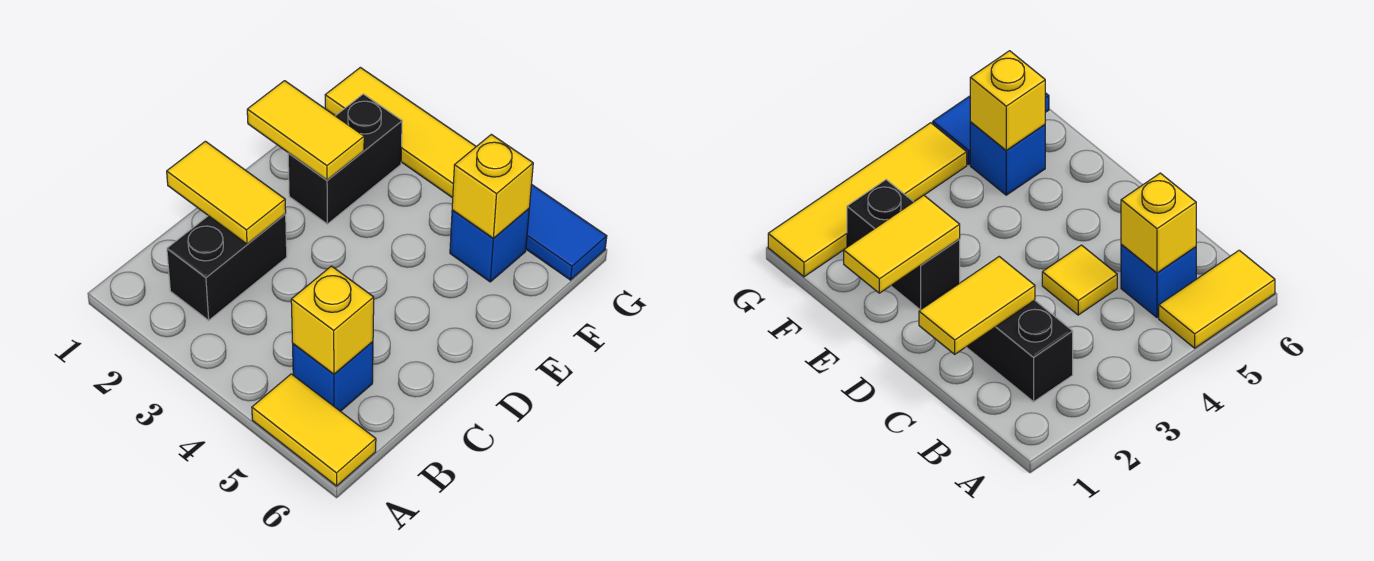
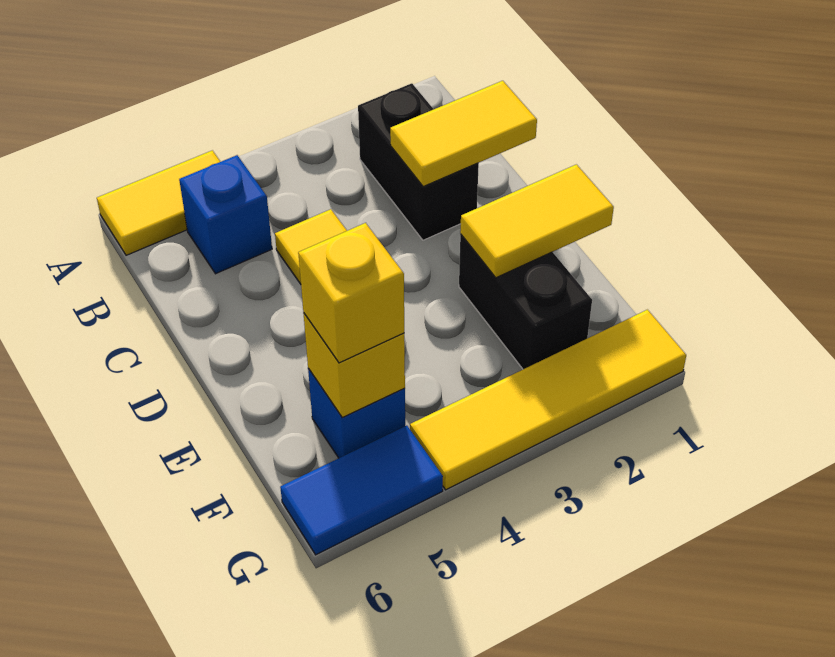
yellow 1x1 brick [291,266,374,374] -> yellow 1x1 brick moved to [298,223,404,363]

